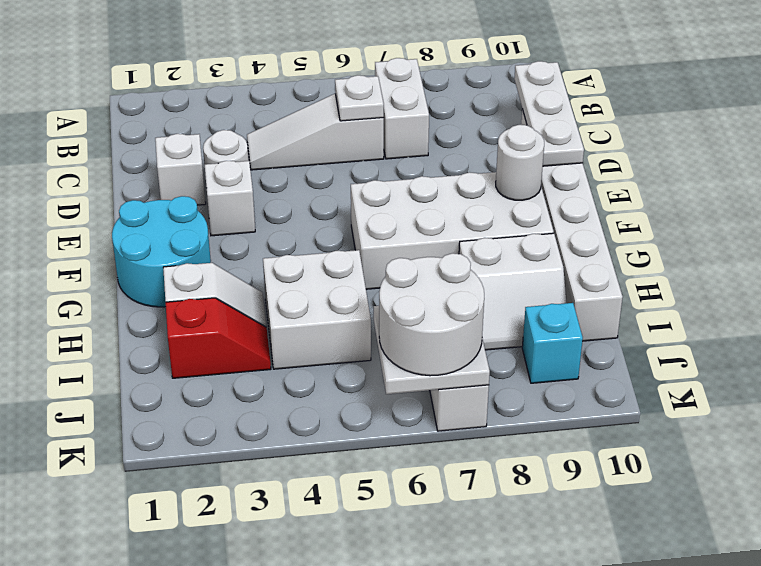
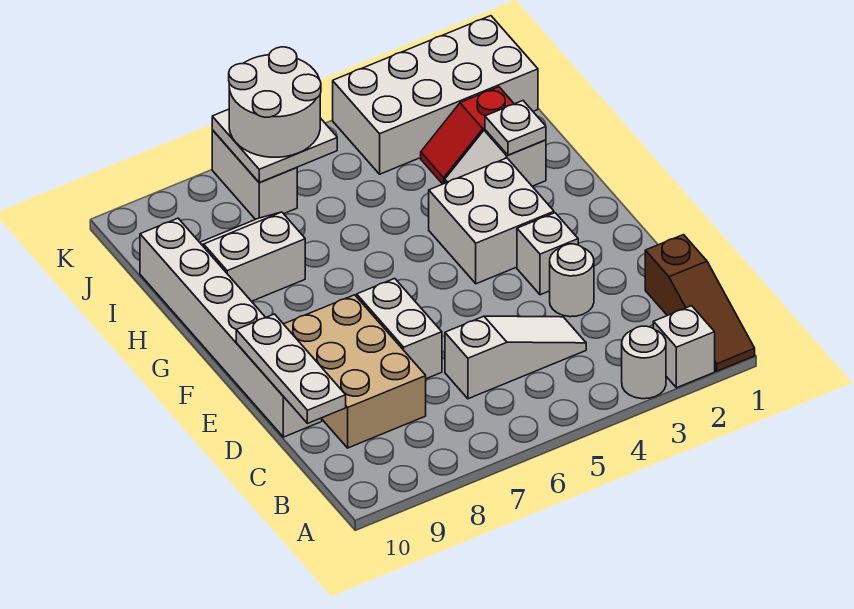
none -> brown 1x3 slope [645,235,755,371]
white 1x2 brick [375,58,429,159] -> white 1x2 brick moved to [357,278,442,379]
white 1x1 plate [335,75,384,121] -> white 1x1 plate moved to [485,101,546,155]
none -> tan 2x3 brick [284,295,426,448]
white 1x1 brick [155,134,206,205] -> white 1x1 brick moved to [653,306,715,388]
cyan 2x2 round brick [112,196,211,307] -> none
white 2x4 brick [351,172,554,289] -> white 2x4 brick moved to [333,16,538,174]
white 1x1 round brick [496,125,544,200] -> white 1x1 round brick moved to [622,326,666,399]
white 2x2 brick [263,250,371,369] -> white 2x2 brick moved to [429,158,554,284]
cyan 1x1 brick [522,303,583,383] -> none

